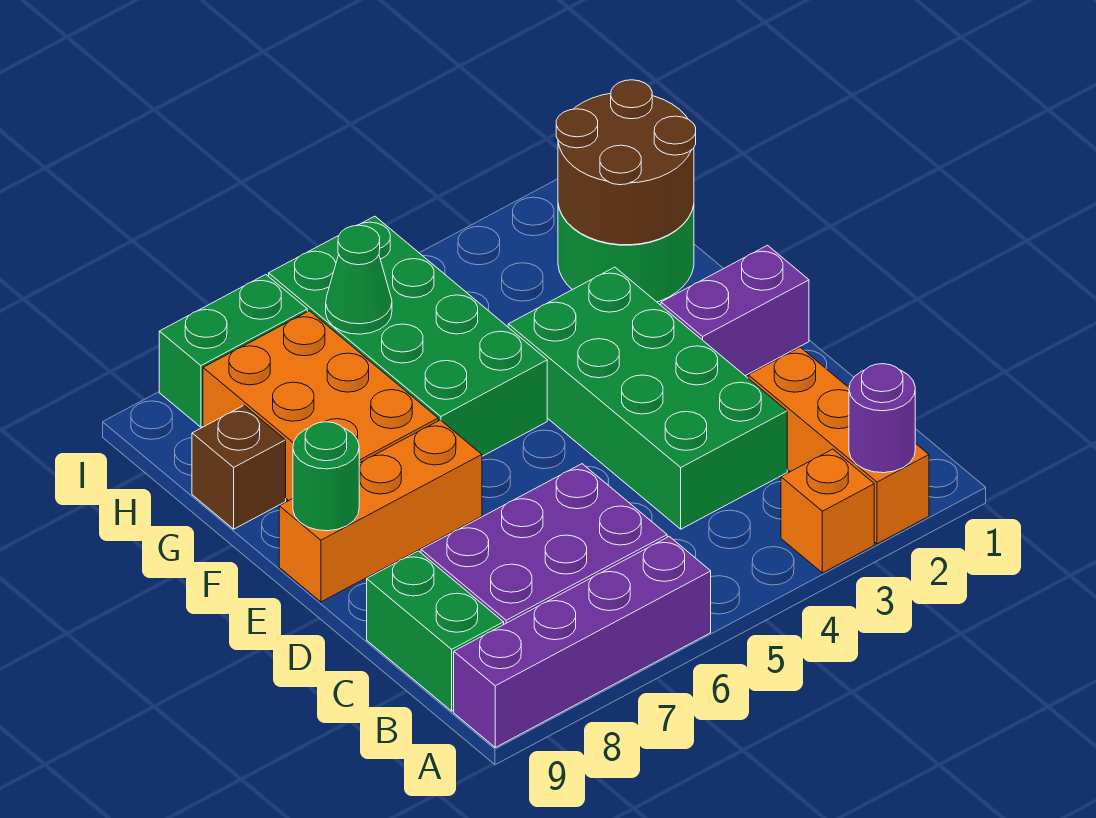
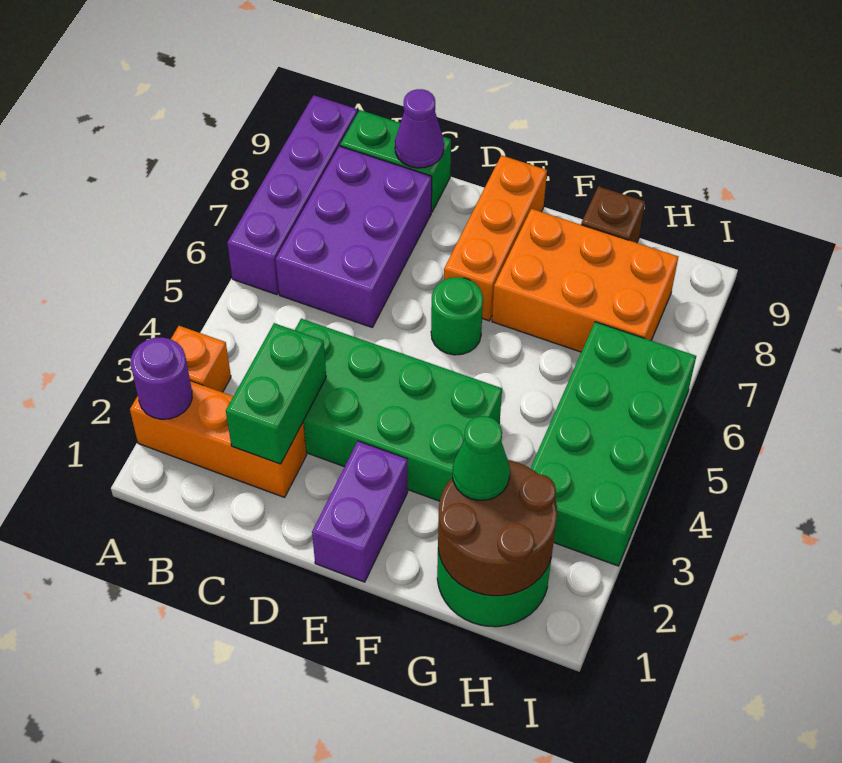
none -> purple 1x1 cone [395,89,444,168]
green 1x1 round brick [293,422,359,531] -> green 1x1 round brick moved to [431,277,483,355]
green 2x4 brick [269,216,547,456] -> green 2x4 brick turned to [531,322,696,566]
green 1x1 cone [326,225,392,334] -> green 1x1 cone moved to [452,416,510,500]
green 1x2 brick [159,275,307,427] -> green 1x2 brick moved to [226,323,326,464]

